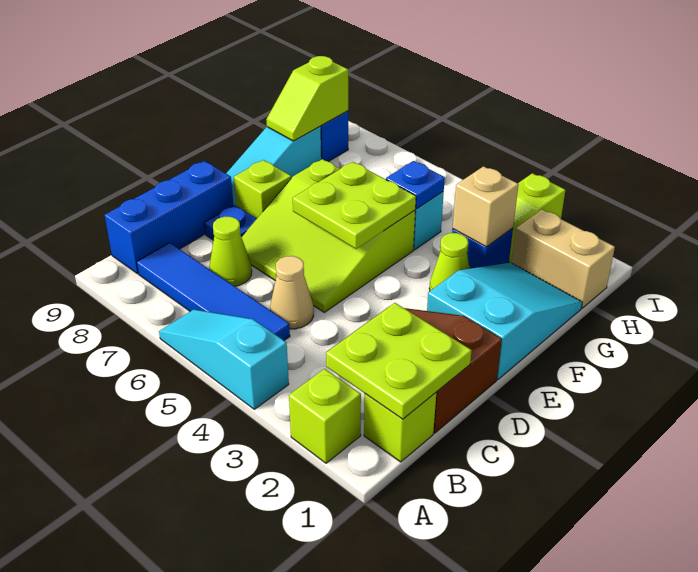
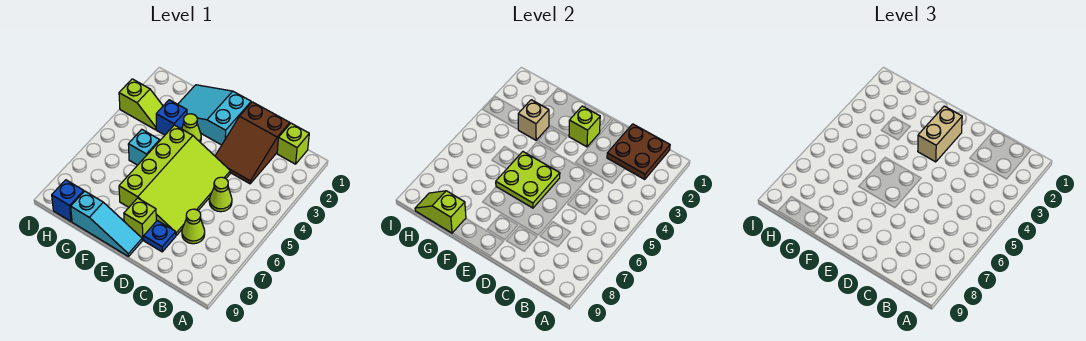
lime 1x1 brick [289,369,361,463] -> lime 1x1 brick moved to [569,106,600,147]
cyan 1x3 slope [159,309,289,409] -> none
lime 2x2 plate [326,303,472,419] -> brown 2x2 plate [607,124,670,179]
blue 1x4 tile [137,243,290,340] -> none
blue 1x3 brick [105,161,233,274] -> none
tan 1x1 cone [270,256,314,329] -> lime 1x1 cone [209,177,232,212]
lime 3x3 slope [242,159,415,312] -> lime 3x4 slope [119,125,230,235]
blue 1x1 plate [386,161,445,209] -> none
lime 1x2 slope [266,56,348,141] -> lime 1x2 slope turned to [415,191,466,233]
tan 1x2 brick [512,209,615,308] -> tan 1x2 brick moved to [918,106,962,162]

